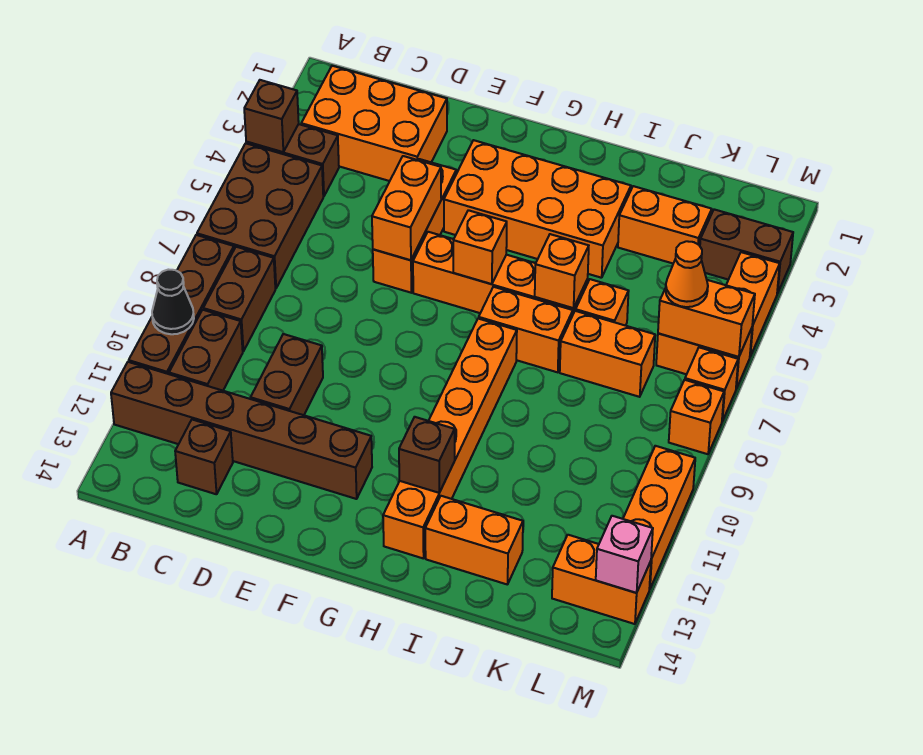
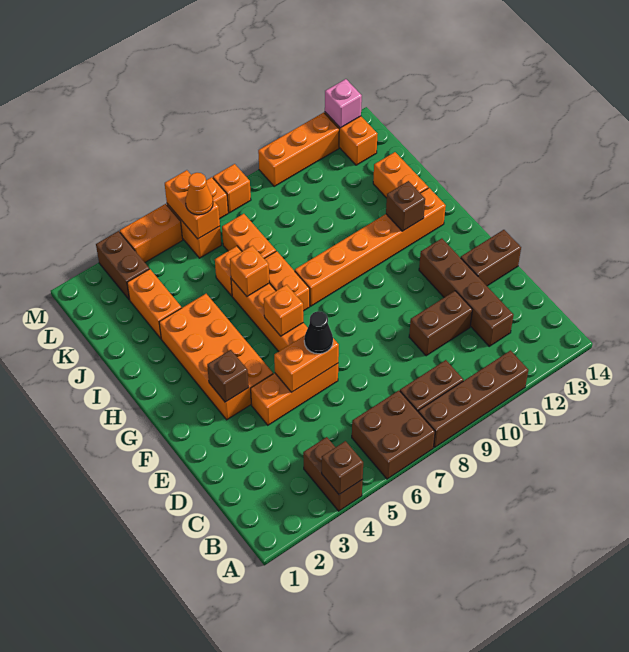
brown 2x3 brick [197,143,323,288] -> brown 2x2 brick [352,391,435,479]
black 1x1 cone [152,270,194,334] -> black 1x1 cone moved to [304,311,333,354]
brown 1x6 brick [111,362,372,499] -> brown 1x4 brick [419,238,513,346]
orange 2x3 brick [301,66,447,181] -> none
brown 1x2 brick [169,310,243,391] -> brown 1x2 brick moved to [461,230,521,286]
brown 1x1 brick [175,420,233,494] -> brown 1x1 brick moved to [207,350,249,402]

